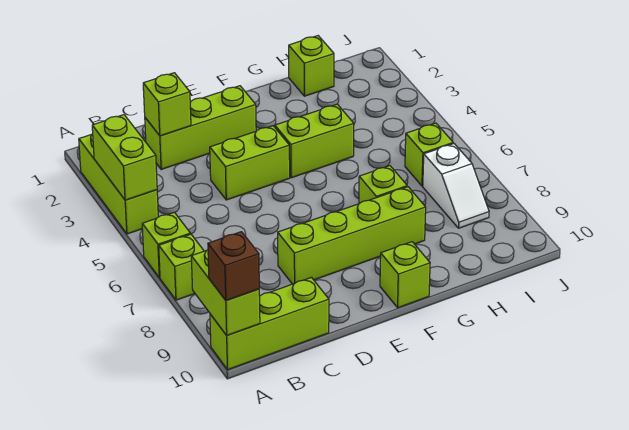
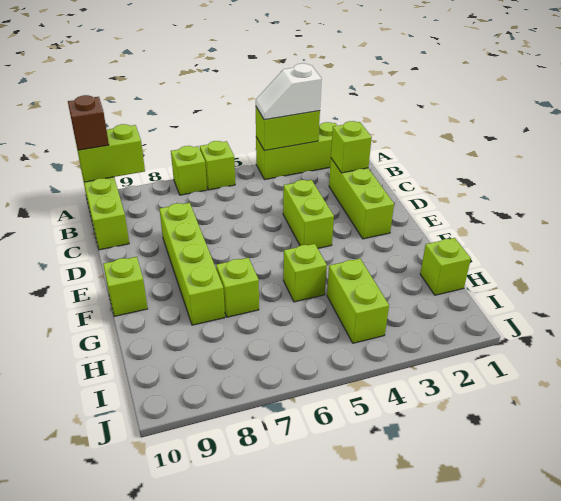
lime 1x2 brick [275,104,354,178] -> lime 1x2 brick moved to [327,259,389,343]
lime 1x1 brick [405,123,453,186] -> lime 1x1 brick moved to [283,244,327,302]
white 1x2 slope [423,144,489,228] -> white 1x2 slope moved to [256,63,322,120]

